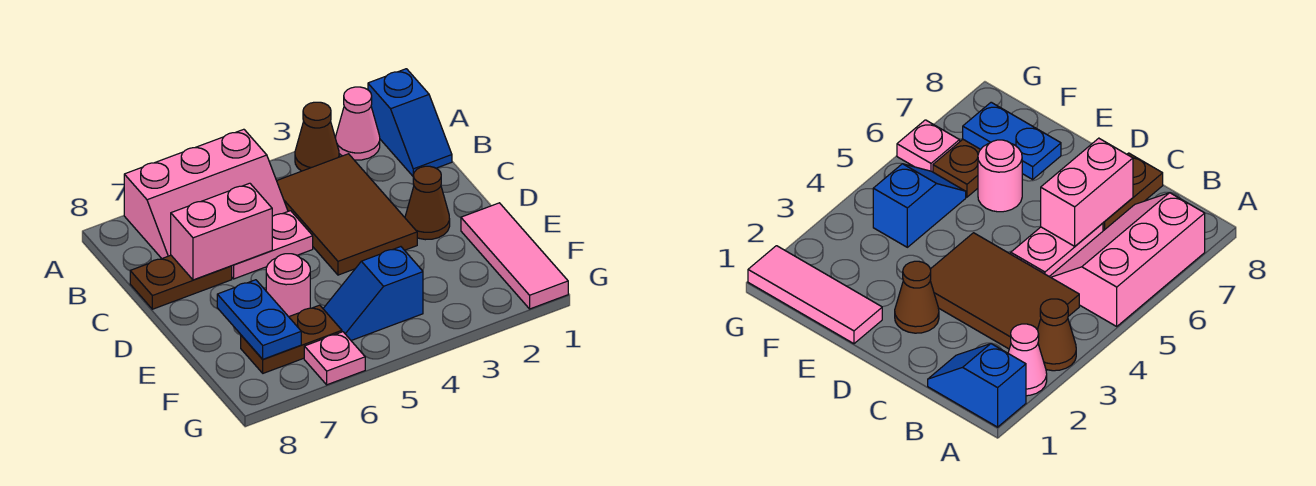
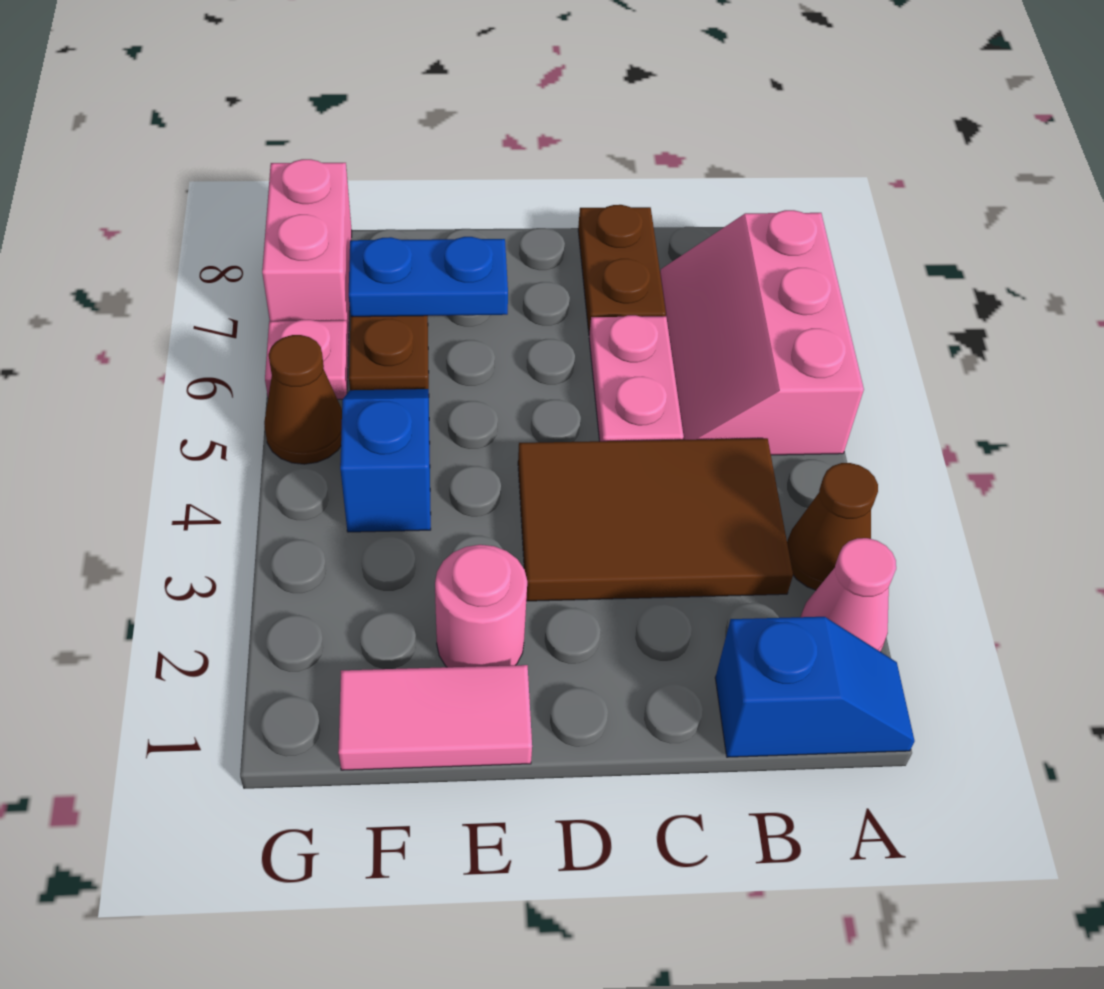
blue 1x2 slope [368,69,452,176] -> blue 1x2 slope turned to [715,617,915,757]
pink 1x2 brick [171,183,272,280] -> pink 1x2 brick moved to [262,159,352,338]
brown 1x1 cone [405,166,450,240] -> brown 1x1 cone moved to [264,335,342,464]
pink 1x3 tile [461,203,568,309] -> pink 1x2 tile [338,665,532,770]
pink 1x1 round brick [266,254,310,317] -> pink 1x1 round brick moved to [435,545,527,667]

